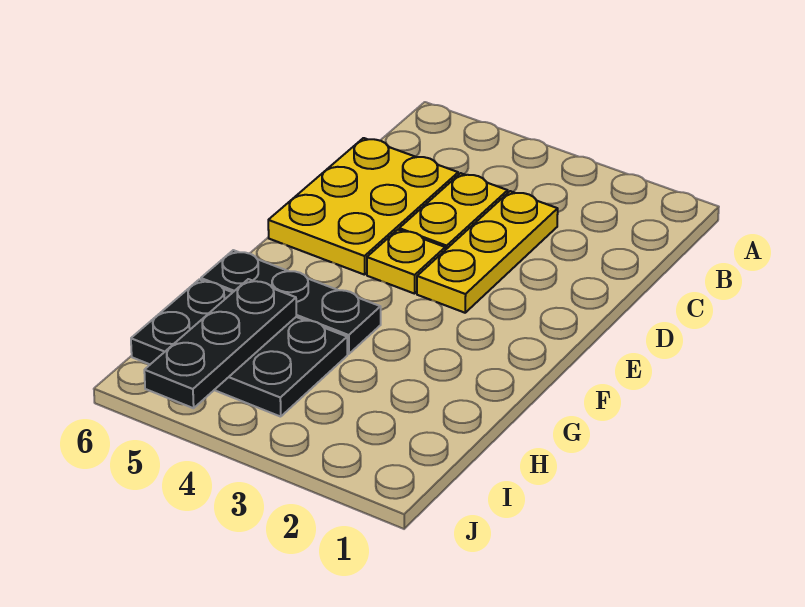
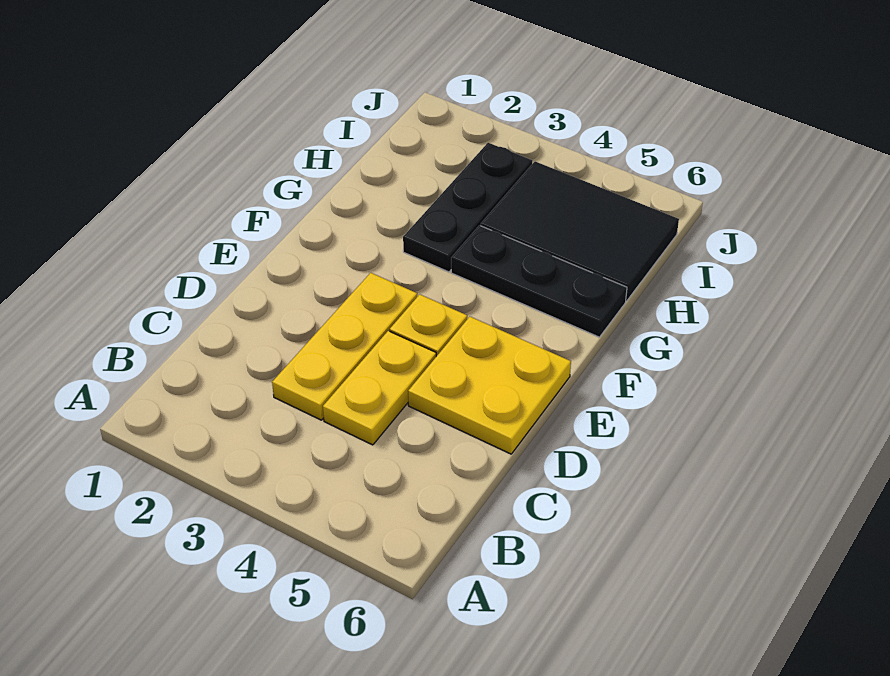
yellow 2x3 plate [268,138,458,275] -> yellow 2x2 plate [408,317,571,454]
black 2x3 plate [131,279,347,417] -> black 2x3 tile [481,161,679,301]
black 1x3 plate [144,279,296,408] -> black 1x3 plate moved to [403,143,532,272]

